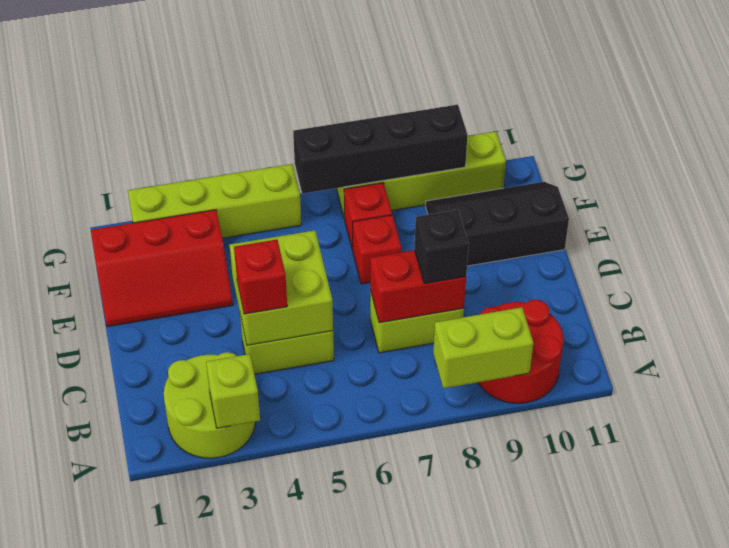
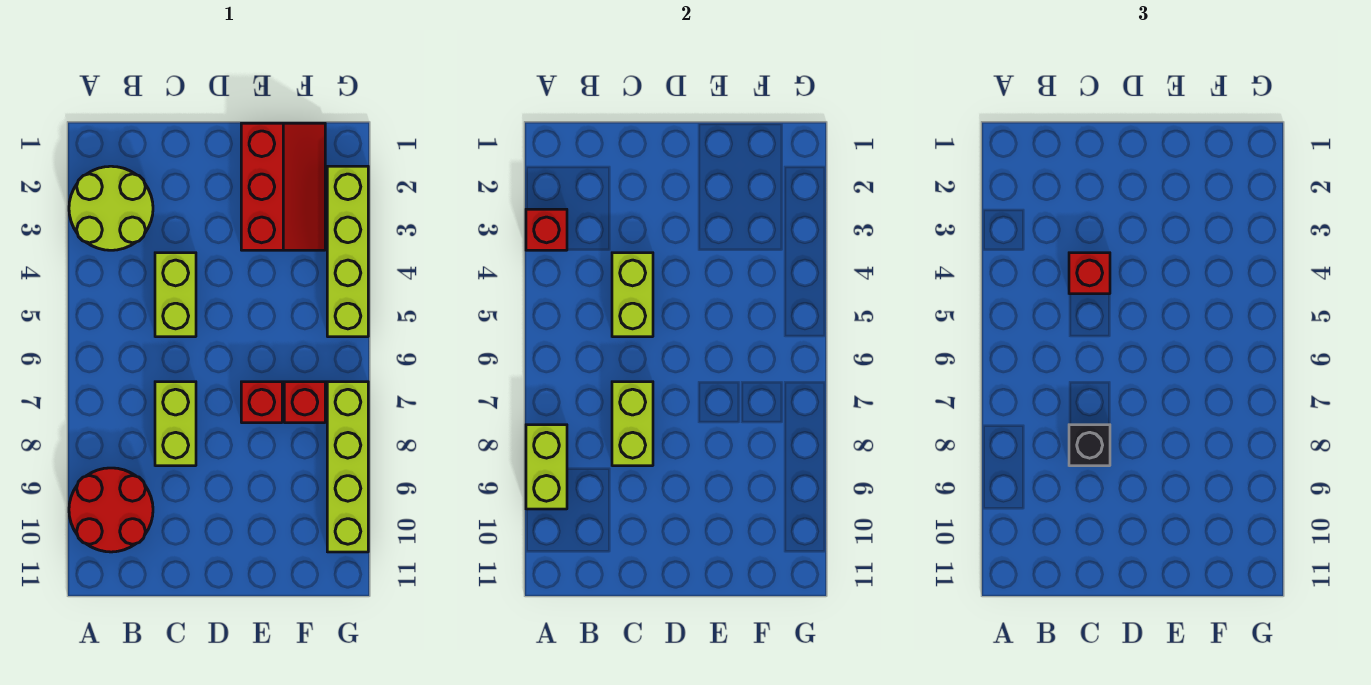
lime 1x1 brick [206,354,260,428] -> red 1x1 brick [526,209,567,250]
lime 2x2 brick [230,230,333,345] -> lime 1x2 brick [612,253,653,337]
red 1x2 brick [370,250,466,323] -> lime 1x2 brick [612,382,653,466]
red 2x3 slope [91,210,233,327] -> red 2x3 slope turned to [241,123,325,250]
black 2x3 slope [426,182,569,266] -> none
black 1x4 brick [293,105,467,194] -> none

